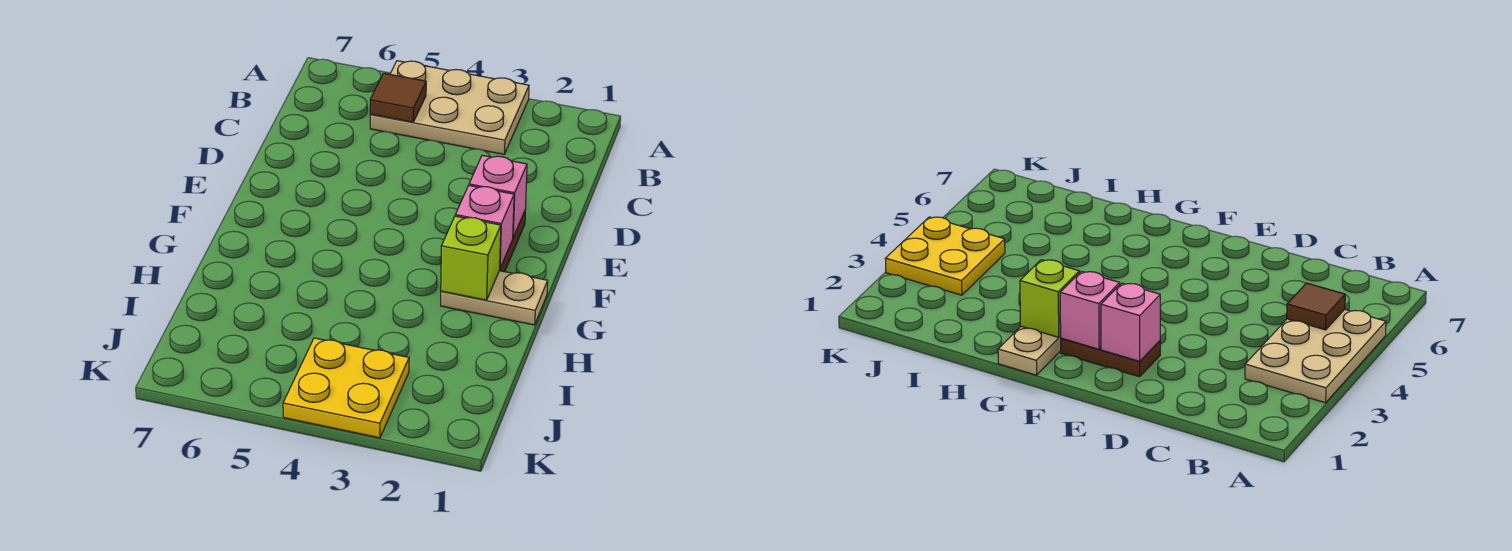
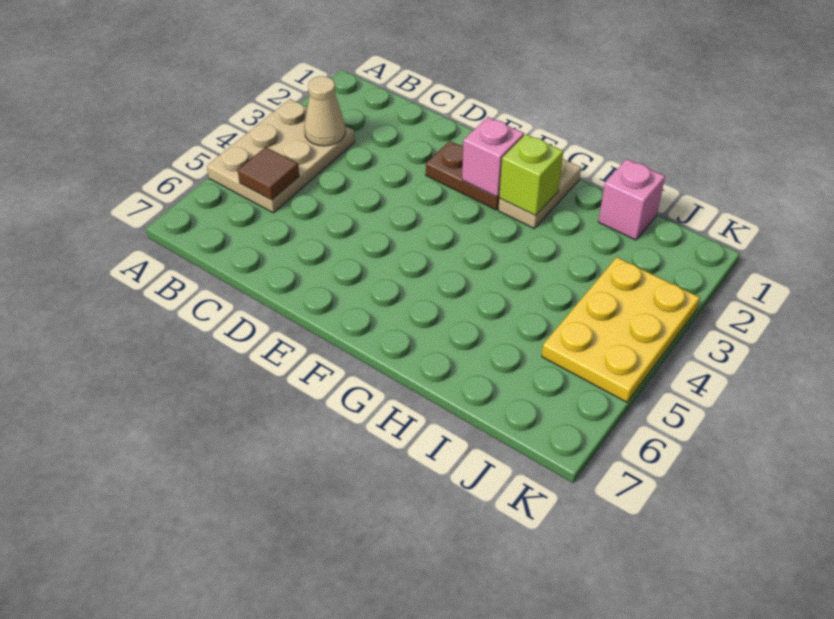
none -> tan 1x1 cone [304,76,346,146]
pink 1x1 brick [469,155,527,237] -> pink 1x1 brick moved to [598,159,665,240]
yellow 2x2 plate [283,338,409,438] -> yellow 2x3 plate [542,257,700,402]

